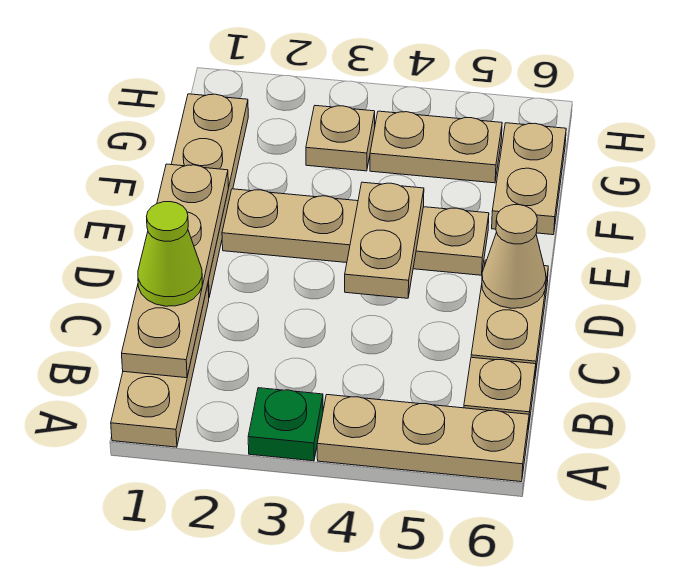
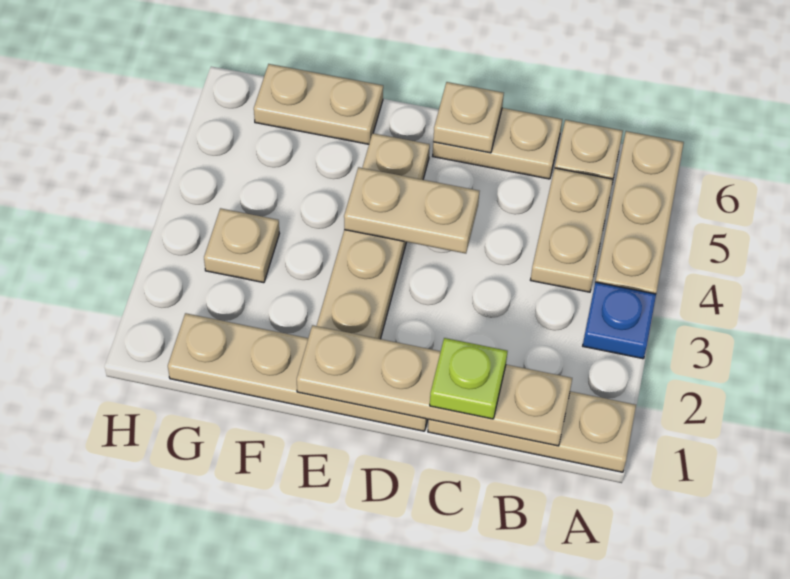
green 1x1 plate [248,388,323,461] -> blue 1x1 plate [583,282,656,359]
lime 1x1 cone [138,202,202,306] -> lime 1x1 plate [430,338,508,419]
tan 1x1 cone [482,205,546,308] -> tan 1x1 plate [433,82,504,153]
tan 1x2 plate [370,111,502,183] -> tan 1x2 plate moved to [531,168,613,292]

